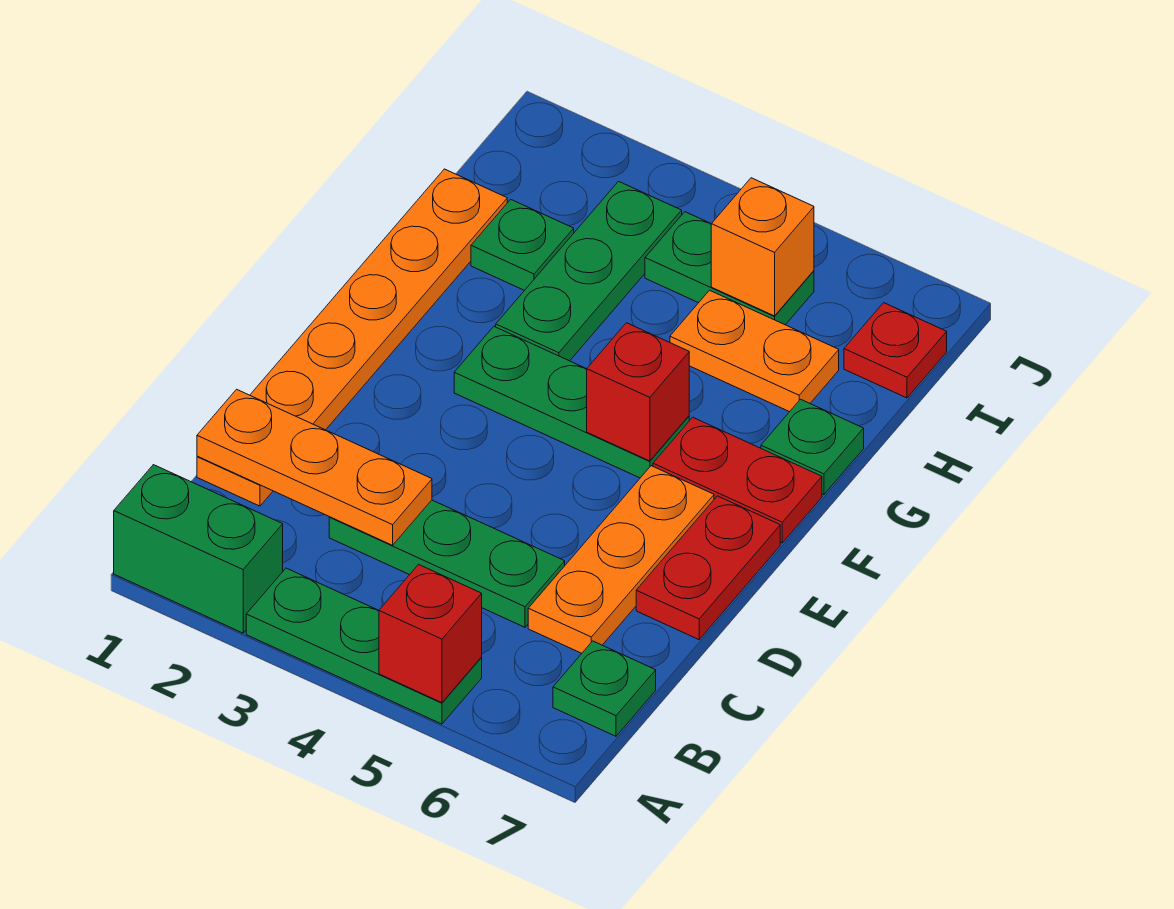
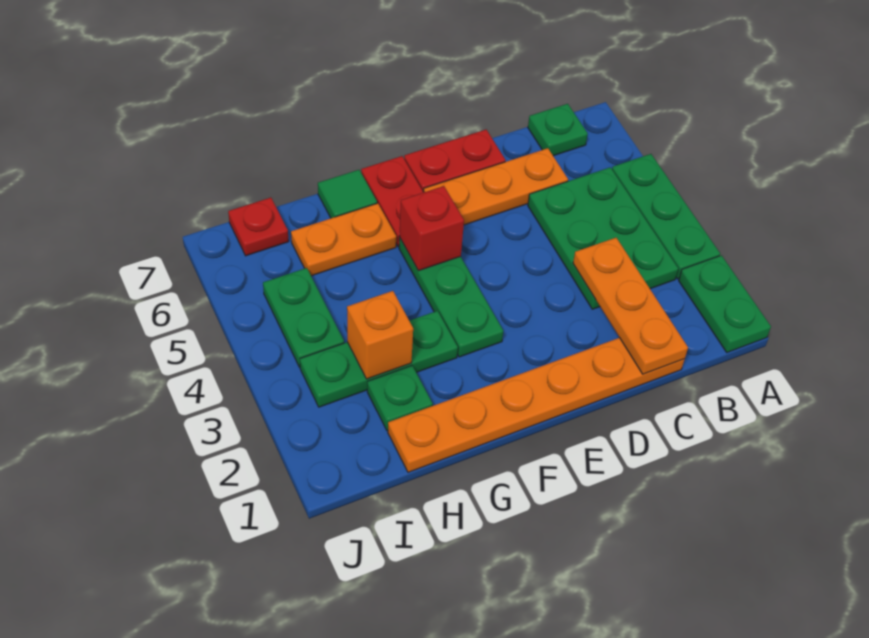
green 1x2 brick [114,465,283,633] -> green 1x2 plate [679,255,771,352]
red 1x1 brick [379,565,482,703] -> none
green 1x3 plate [329,500,565,627] -> green 2x3 plate [528,167,678,309]
green 1x1 plate [761,399,864,495] -> green 1x1 tile [318,170,377,218]
orange 1x2 plate [670,290,839,412] -> orange 1x2 plate turned to [291,203,396,276]
orange 1x1 brick [711,178,814,316] -> orange 1x1 brick moved to [347,291,413,379]

